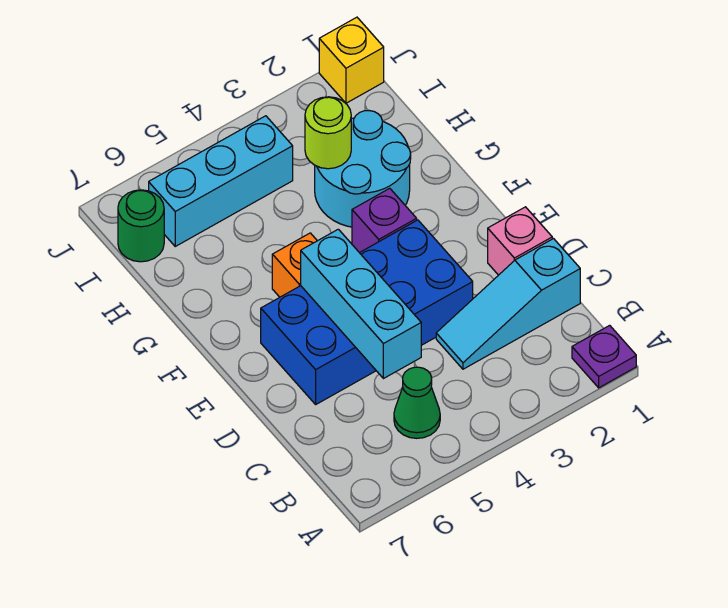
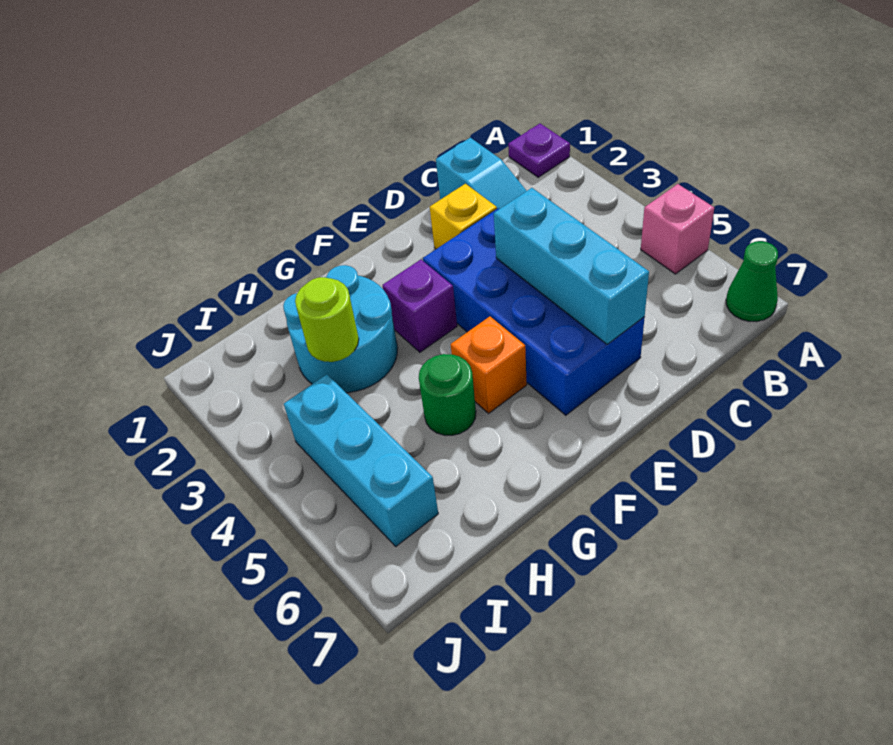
green 1x1 cone [394,367,440,438] -> green 1x1 cone moved to [726,241,778,322]
cyan 1x3 brick [301,229,421,379] -> cyan 1x3 brick turned to [494,188,649,344]
pink 1x1 brick [488,207,552,275] -> pink 1x1 brick moved to [641,184,714,274]
green 1x1 round brick [118,190,164,262] -> green 1x1 round brick moved to [419,354,476,435]
yellow 1x1 brick [319,17,384,103] -> yellow 1x1 brick moved to [430,184,497,249]

